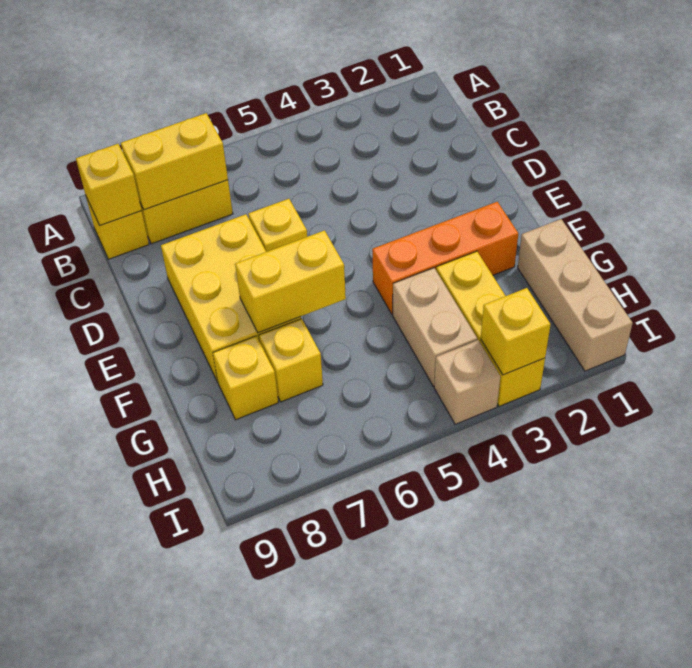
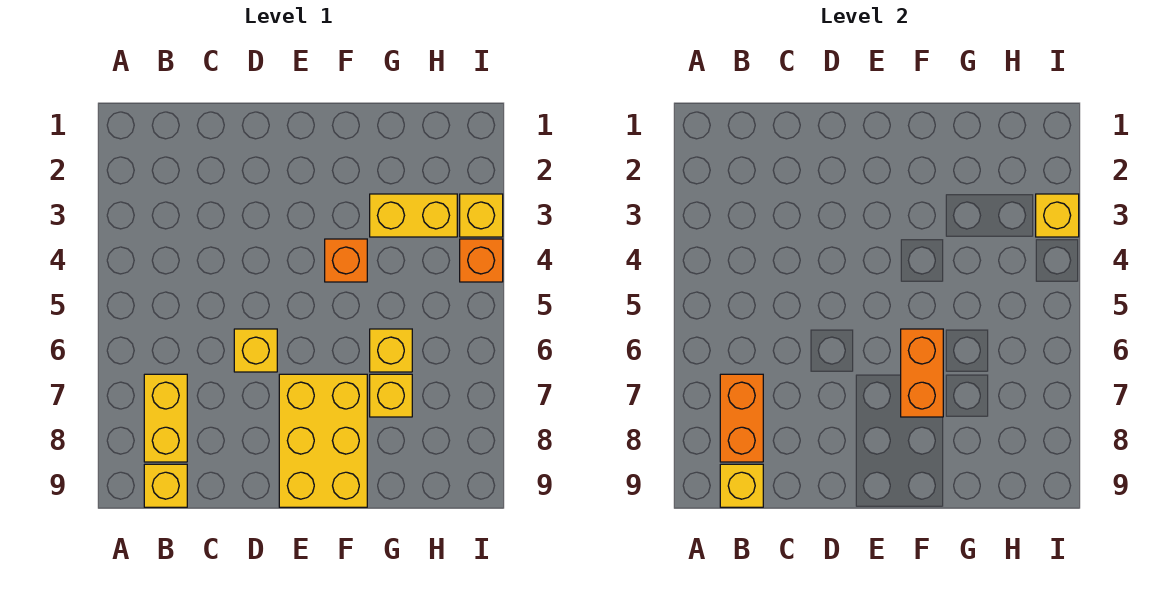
yellow 1x2 brick [121,113,228,210] -> orange 1x2 brick [720,374,763,462]
yellow 2x3 brick [161,214,301,382] -> yellow 2x3 brick turned to [279,374,367,507]
orange 1x3 brick [372,202,518,314] -> orange 1x1 brick [325,239,367,282]
yellow 1x2 brick [235,230,346,333] -> orange 1x2 brick [901,329,943,417]
tan 1x3 brick [518,219,633,371] -> none
tan 1x2 brick [393,268,477,386] -> none
yellow 1x1 brick [213,336,278,420] -> yellow 1x1 brick moved to [370,329,412,372]
tan 1x1 brick [434,340,500,424] -> orange 1x1 brick [460,239,503,282]

